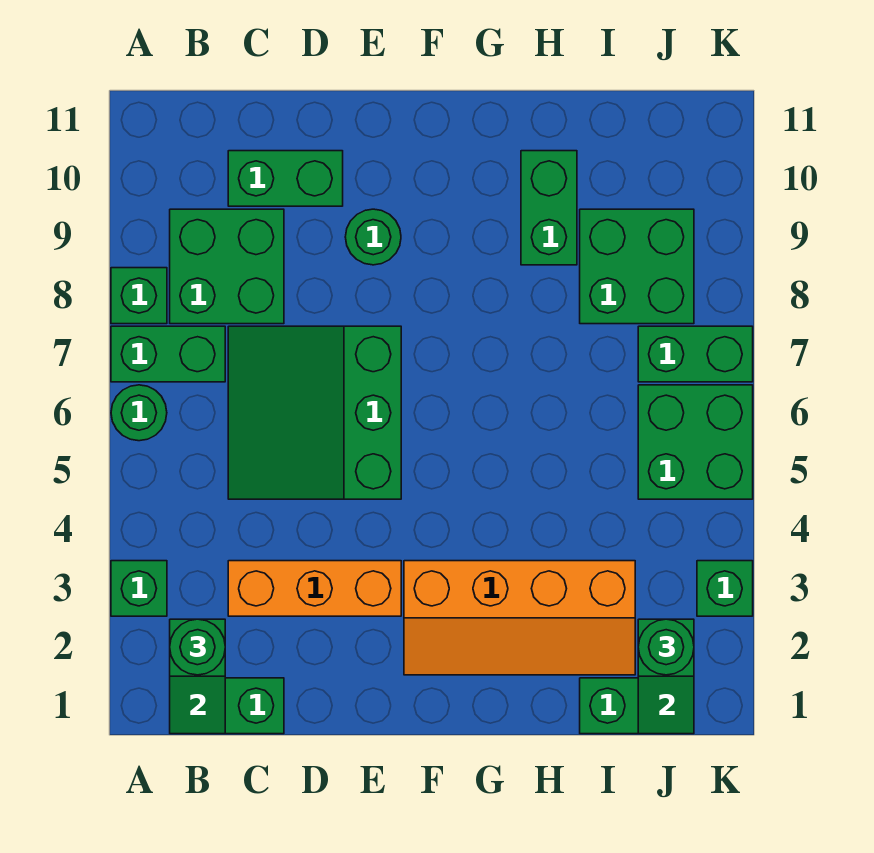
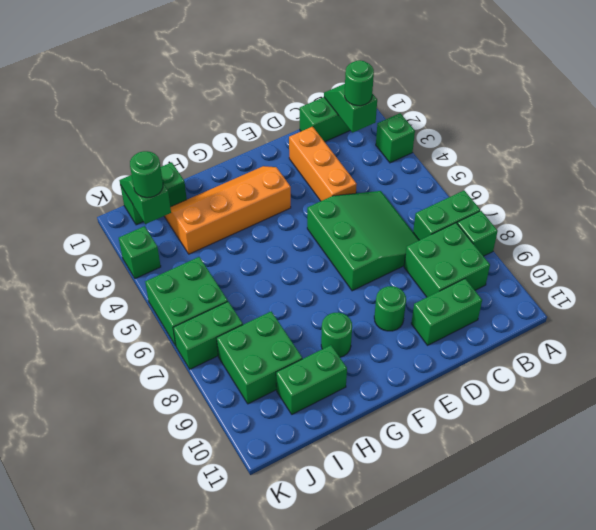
green 1x1 round brick [111,385,167,441] -> green 1x1 round brick moved to [321,312,352,357]
orange 1x3 brick [228,561,401,616] -> orange 1x3 brick turned to [289,127,357,201]
green 1x2 brick [521,151,577,265] -> green 1x2 brick turned to [276,345,347,414]

